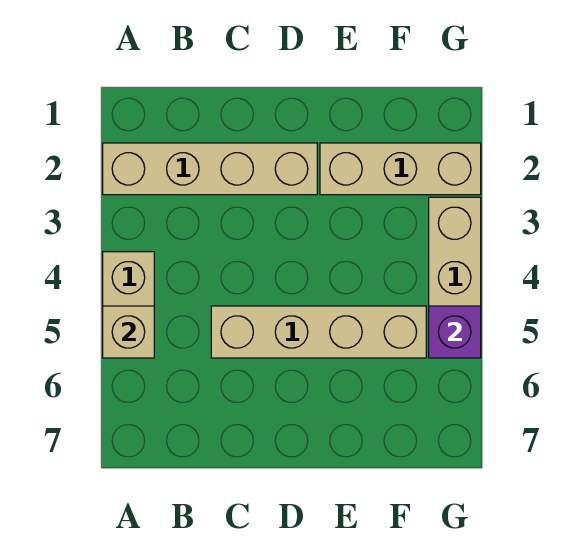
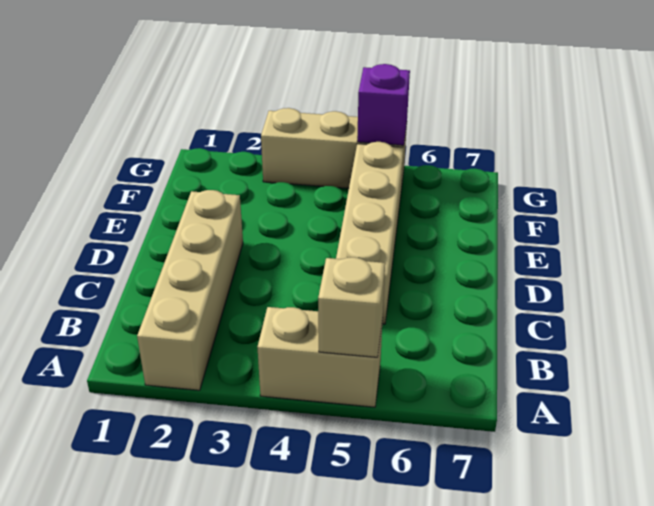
tan 1x3 brick [320,143,481,195] -> none

